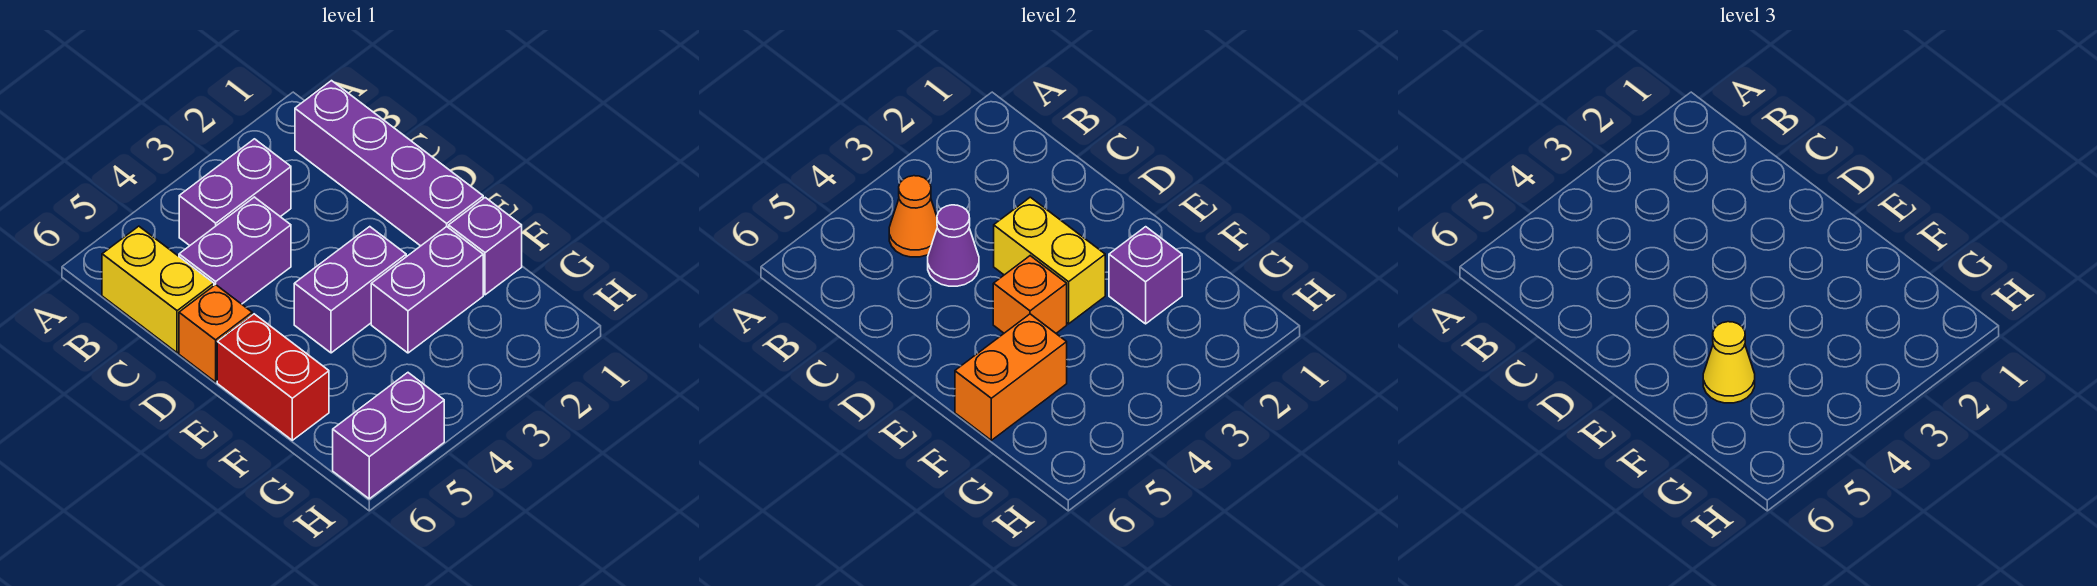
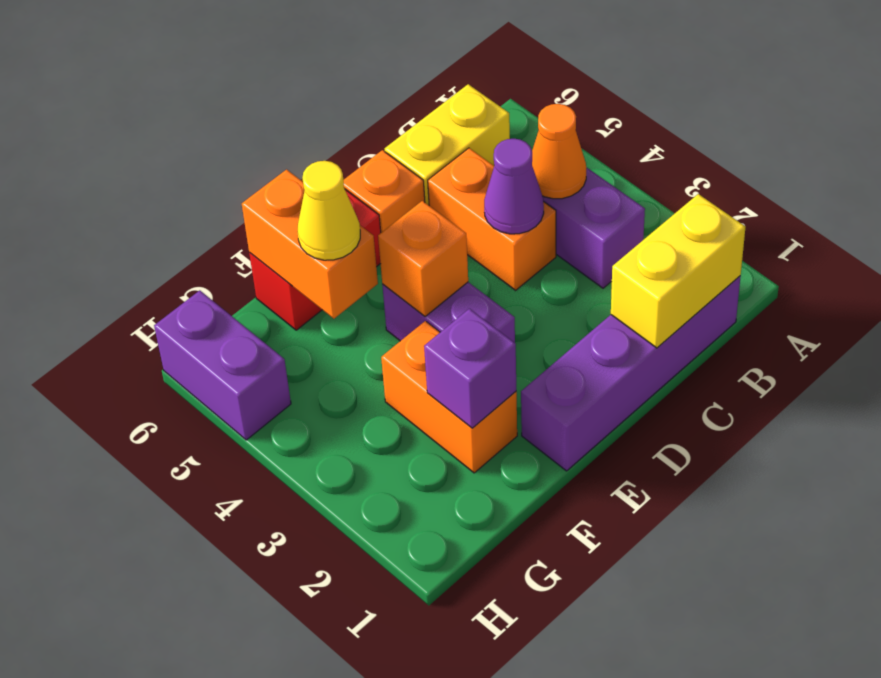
purple 1x2 brick [179,197,291,304] -> orange 1x2 brick [428,148,556,290]
yellow 1x2 brick [994,197,1105,324] -> yellow 1x2 brick moved to [611,194,745,348]
purple 1x1 brick [449,198,522,295] -> none
purple 1x2 brick [371,227,483,353] -> orange 1x2 brick [381,321,517,473]

